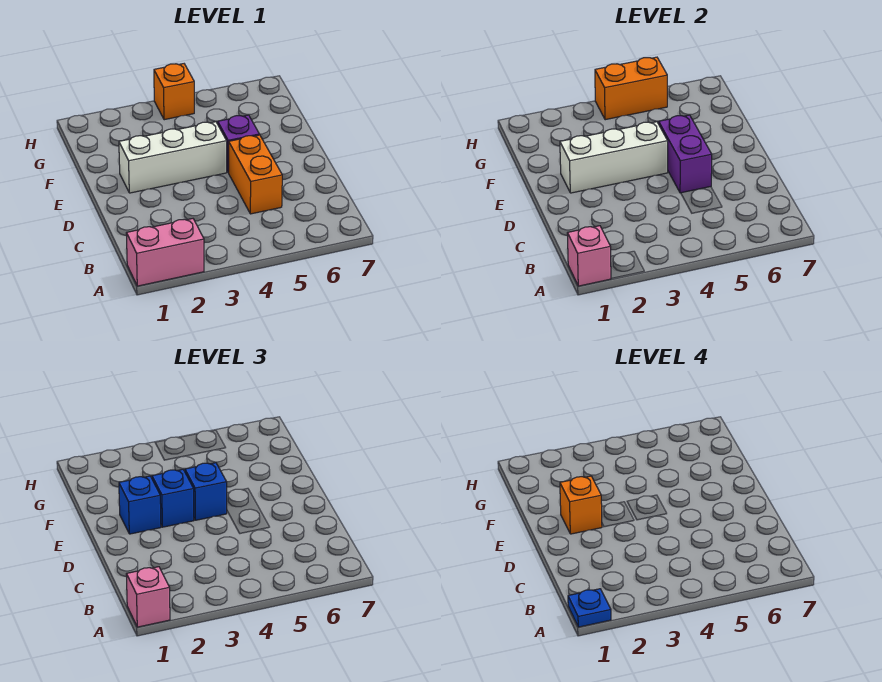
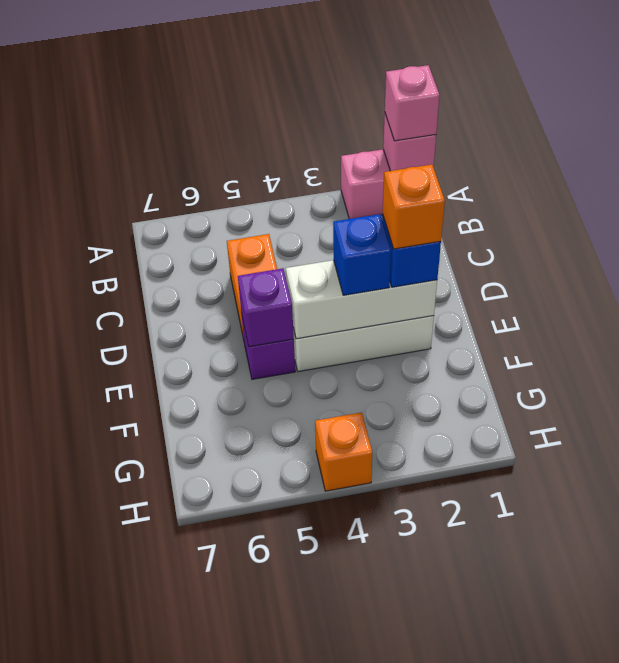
blue 1x1 plate [568,589,611,627] -> none
purple 1x2 brick [659,115,712,193] -> purple 1x1 brick [238,268,294,347]
blue 1x1 brick [185,463,227,520] -> none
orange 1x2 brick [595,57,667,120] -> none

